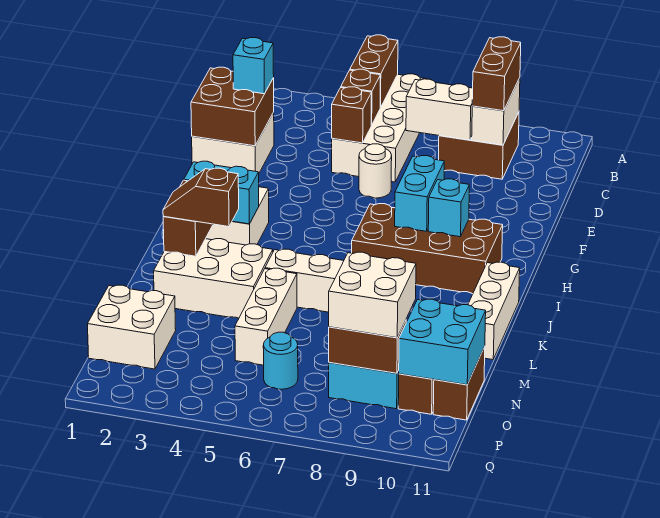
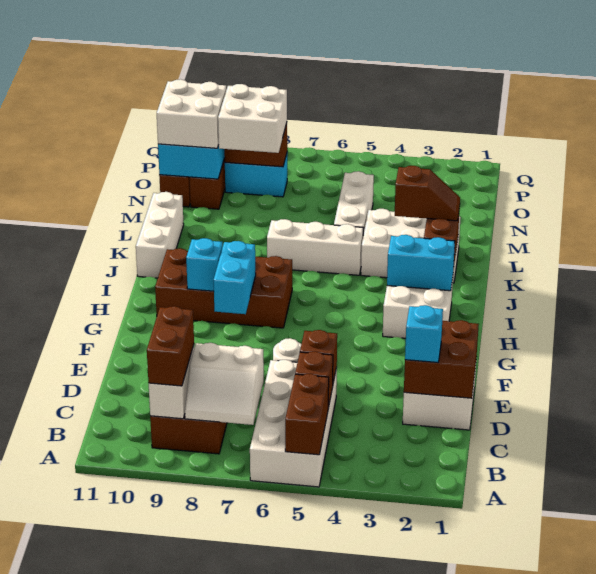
white 2x2 brick [88,285,176,369] -> white 2x2 brick moved to [157,79,227,148]
cyan 1x1 round brick [263,332,298,389] -> none

